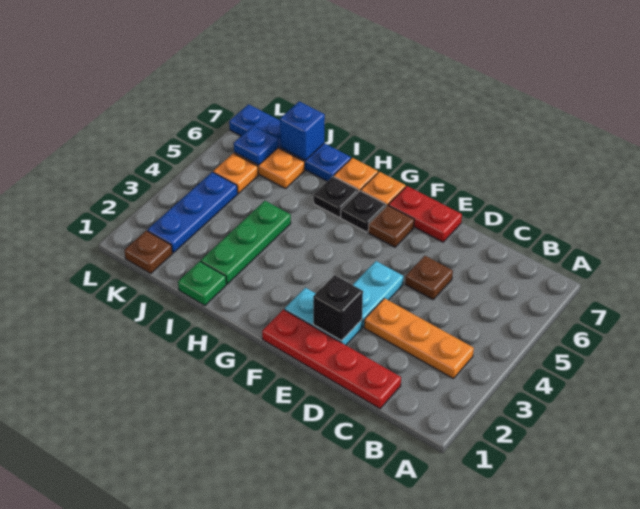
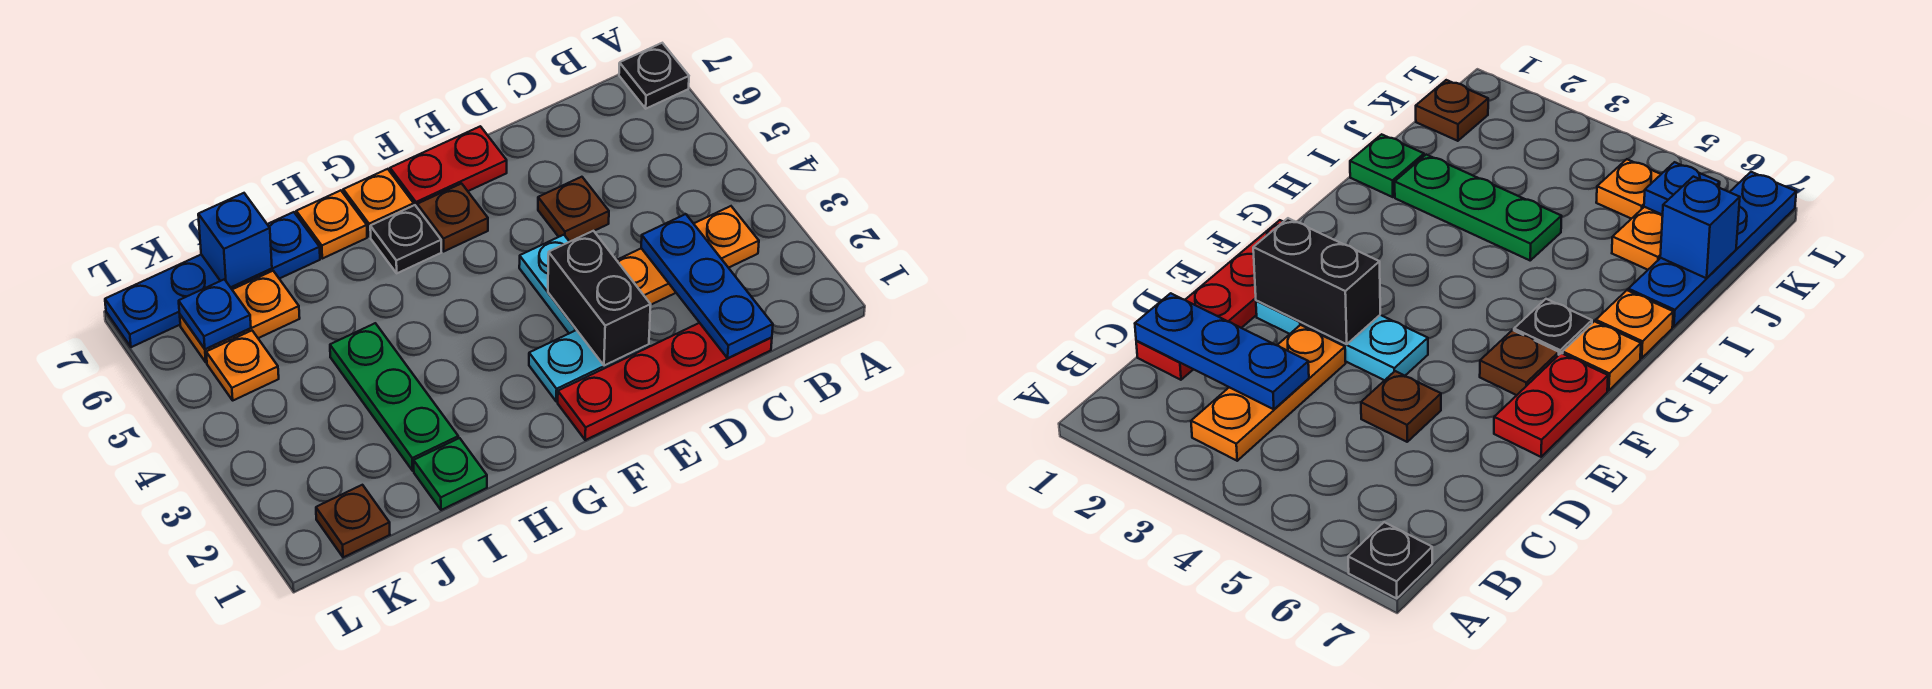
black 1x1 brick [313,275,363,341] -> black 1x2 brick [548,231,651,366]
black 1x1 plate [313,176,359,217] -> black 1x1 plate moved to [619,43,689,109]
blue 1x3 plate [148,172,238,253] -> blue 1x3 plate moved to [641,214,773,358]

